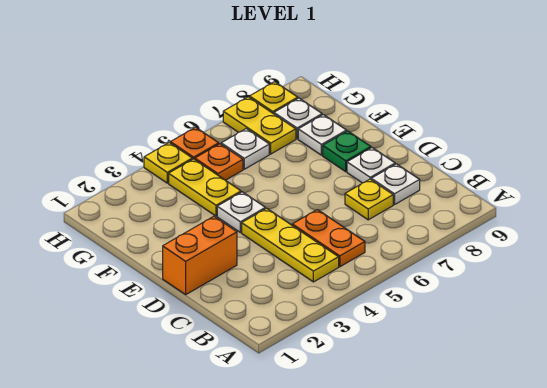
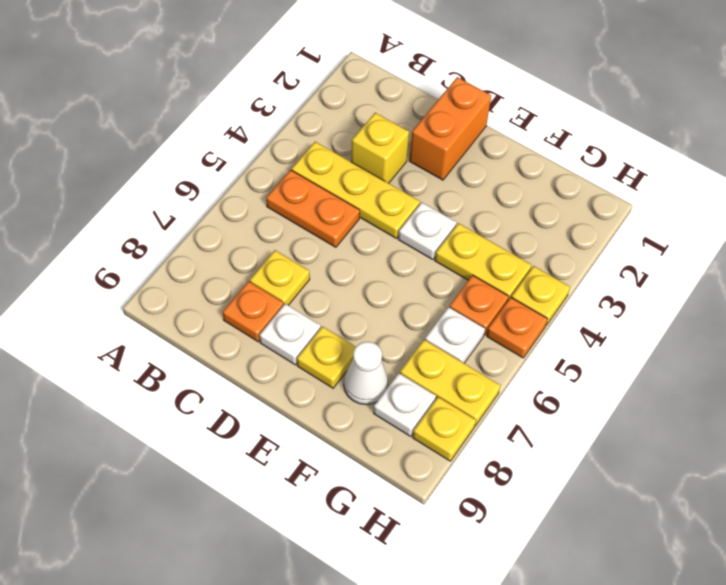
none -> yellow 1x1 brick [351,113,409,183]
white 1x1 plate [371,164,420,205] -> orange 1x1 plate [223,281,283,342]
green 1x1 plate [323,131,371,172] -> yellow 1x1 plate [297,326,356,388]
white 1x1 plate [298,115,347,155] -> white 1x1 cone [344,342,388,405]

